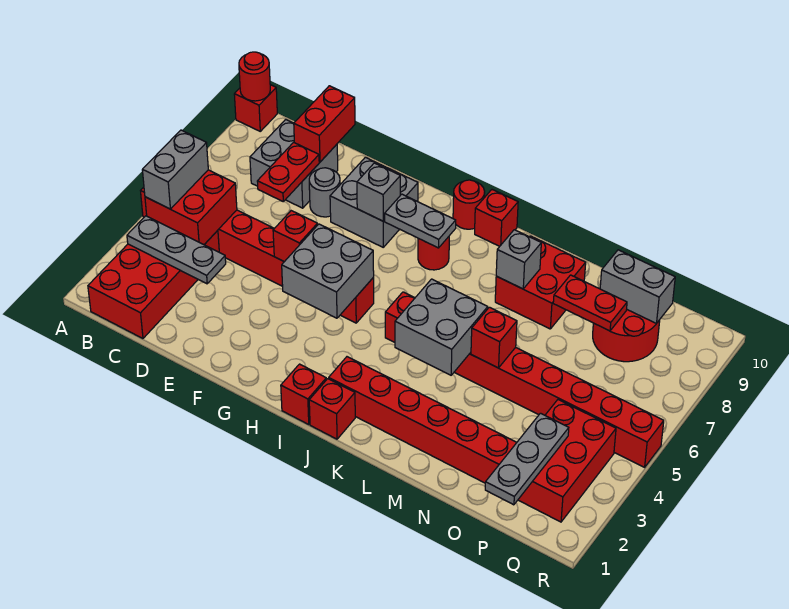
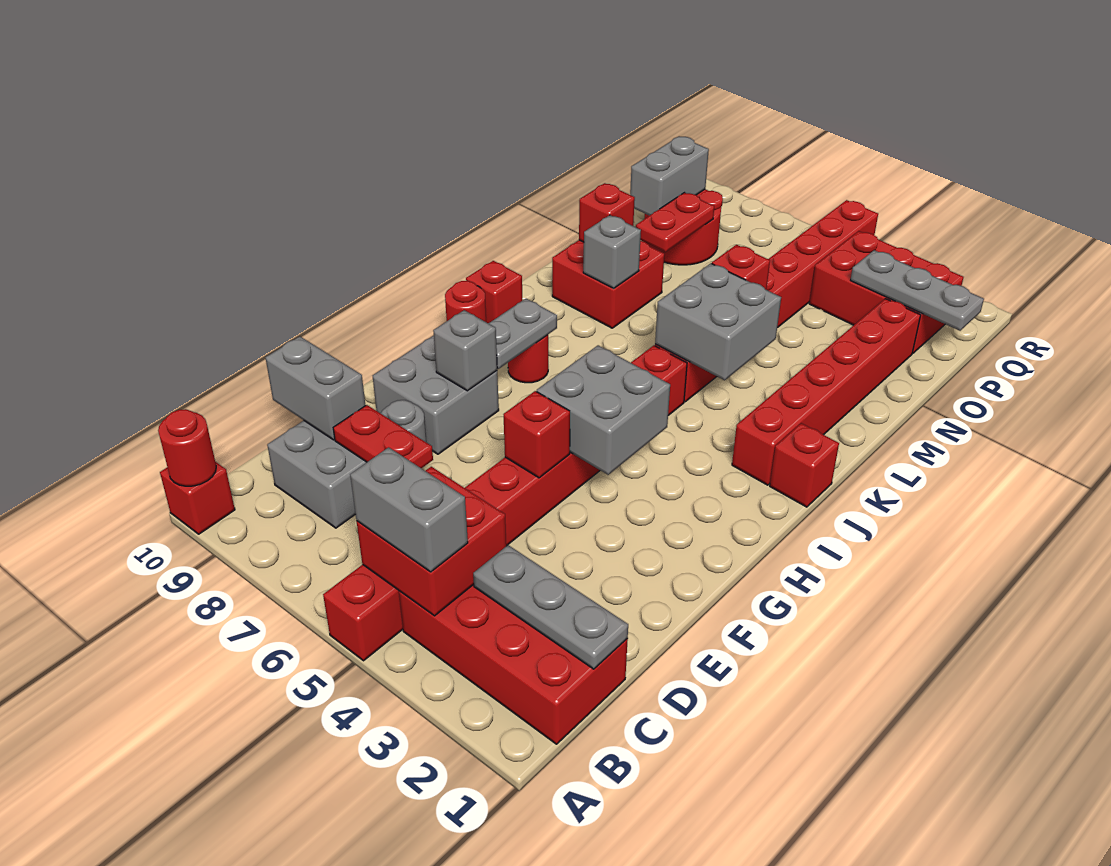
grey 1x3 plate [127,216,226,284] -> grey 1x3 plate turned to [473,545,628,669]
red 1x2 brick [294,86,355,162] -> grey 1x2 brick [265,336,366,440]
red 1x1 brick [281,364,326,424] -> red 1x1 brick moved to [579,183,635,242]

